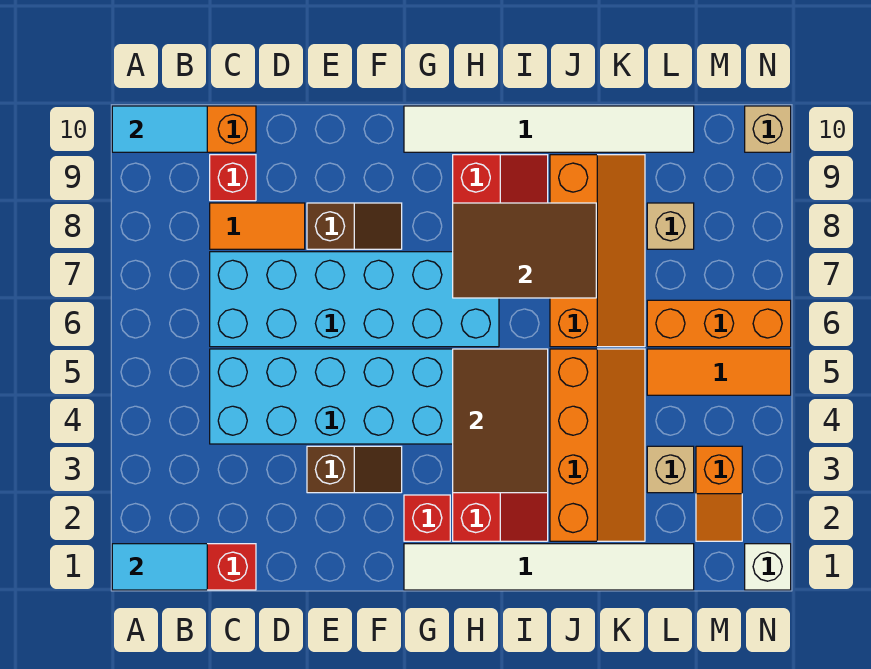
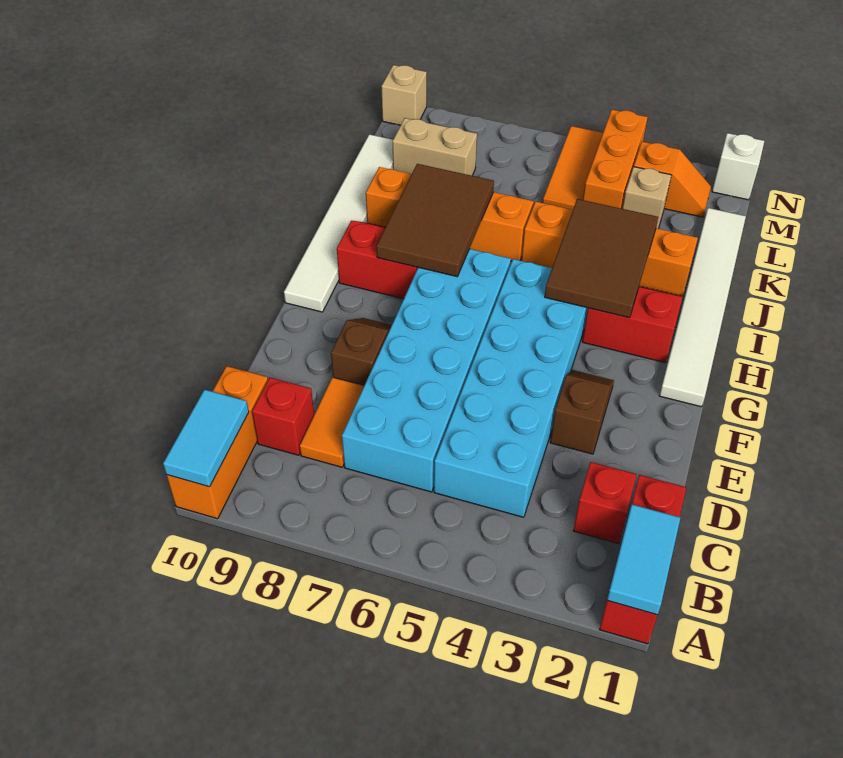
red 1x1 brick [404,495,450,541] -> red 1x1 brick moved to [573,462,637,544]
brown 2x3 tile [453,349,548,493] -> brown 2x3 tile turned to [545,199,658,318]
orange 1x3 brick [647,300,791,347] -> orange 1x3 brick moved to [583,110,647,209]
tan 1x1 brick [647,203,694,249] -> tan 1x2 brick [393,118,477,176]

